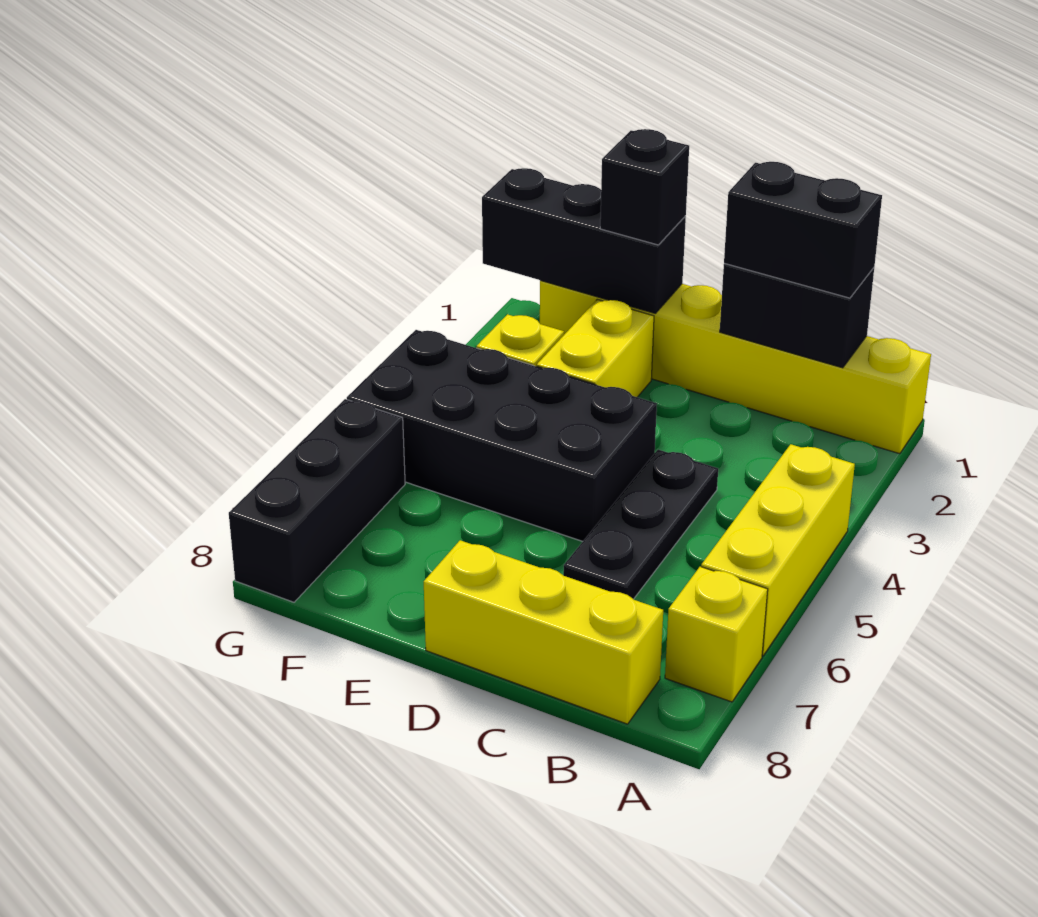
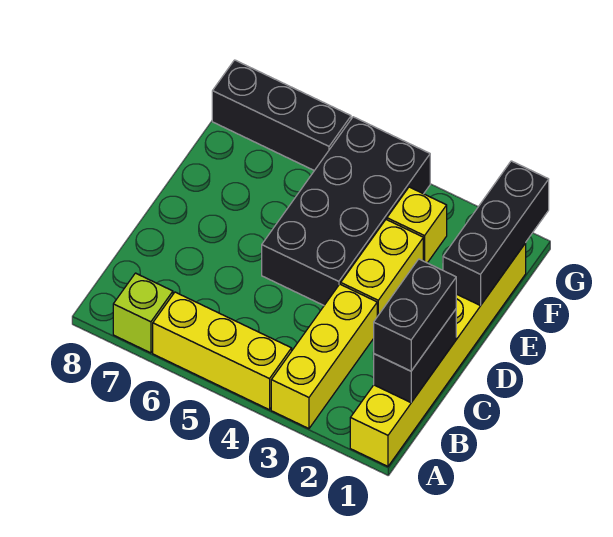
yellow 1x1 brick [665,567,768,702] -> lime 1x1 brick [113,273,173,353]
yellow 1x3 brick [424,540,663,724] -> yellow 1x3 brick moved to [271,284,377,429]
black 1x3 plate [563,450,718,599] -> none
black 1x1 brick [600,129,689,245] -> none
yellow 1x2 brick [537,299,654,397] -> yellow 1x2 brick turned to [341,220,423,316]

